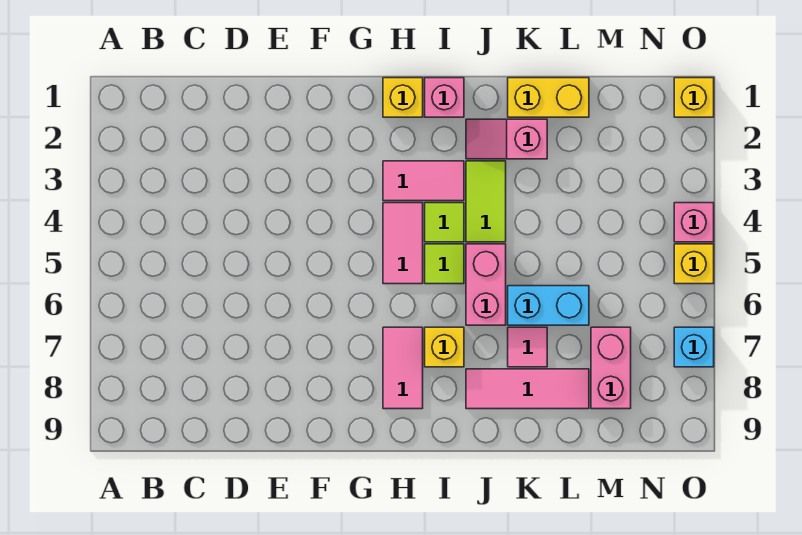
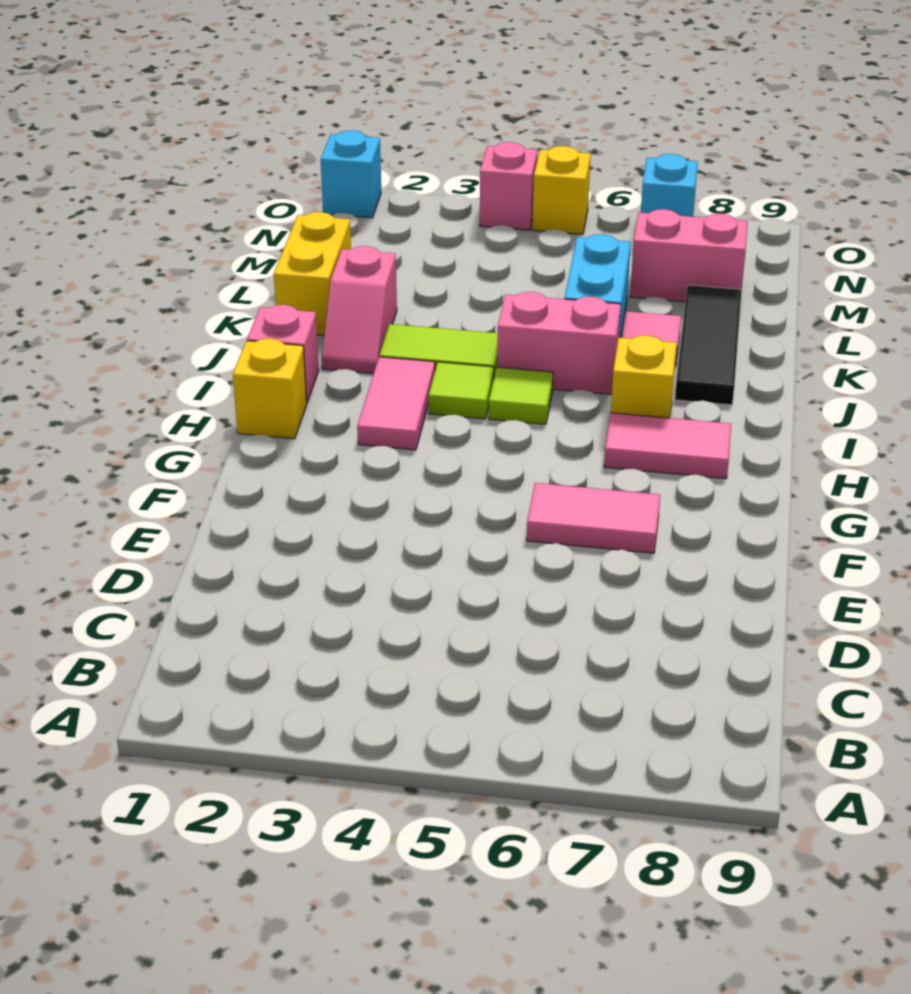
pink 1x2 tile [383,203,423,284] -> pink 1x2 tile moved to [527,483,660,553]
pink 1x3 tile [466,369,589,409] -> black 1x3 tile [675,285,742,405]
yellow 1x1 brick [674,78,714,117] -> cyan 1x1 brick [321,130,381,218]

